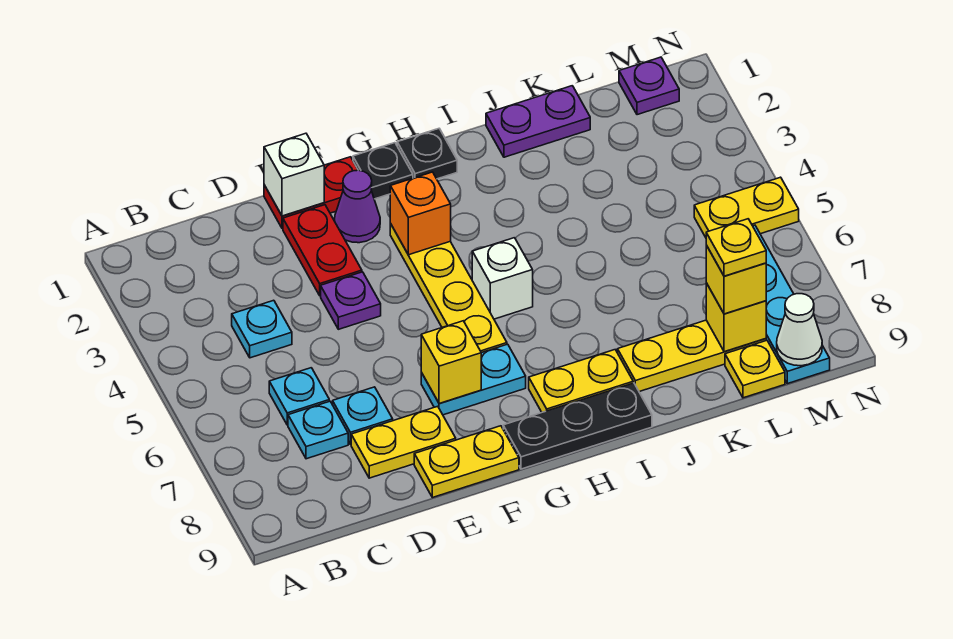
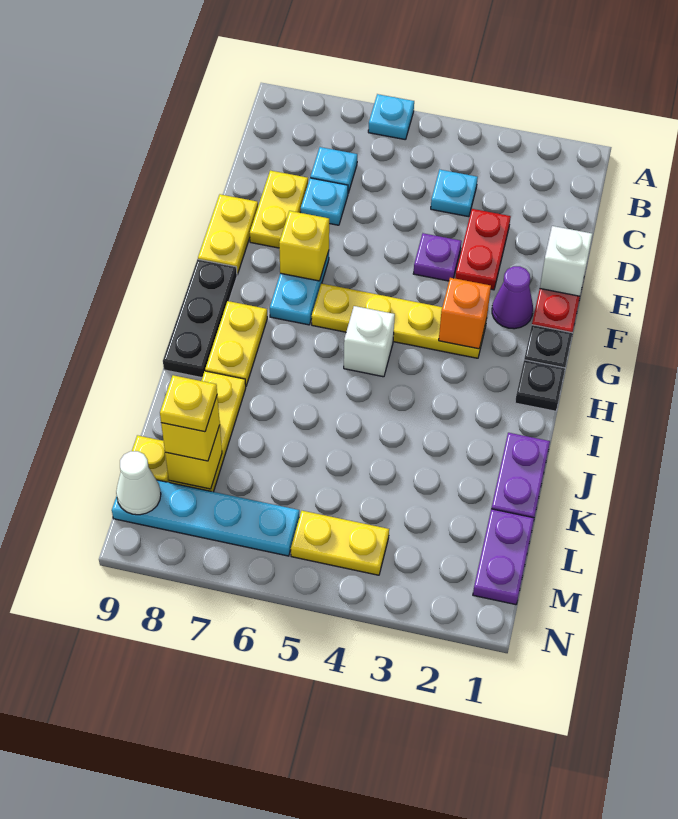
cyan 1x1 plate [269,368,329,425] -> cyan 1x1 plate moved to [368,94,414,140]
red 1x2 plate [283,205,362,296] -> red 1x2 plate turned to [455,209,511,290]
purple 1x1 plate [619,57,679,115] -> purple 1x2 plate [473,509,534,605]
yellow 1x2 plate [694,177,799,237] -> yellow 1x2 plate turned to [291,511,389,575]

